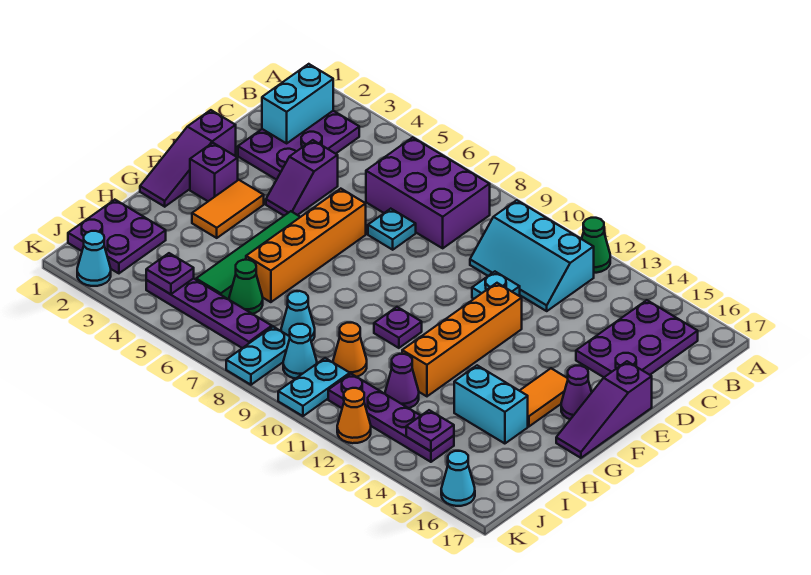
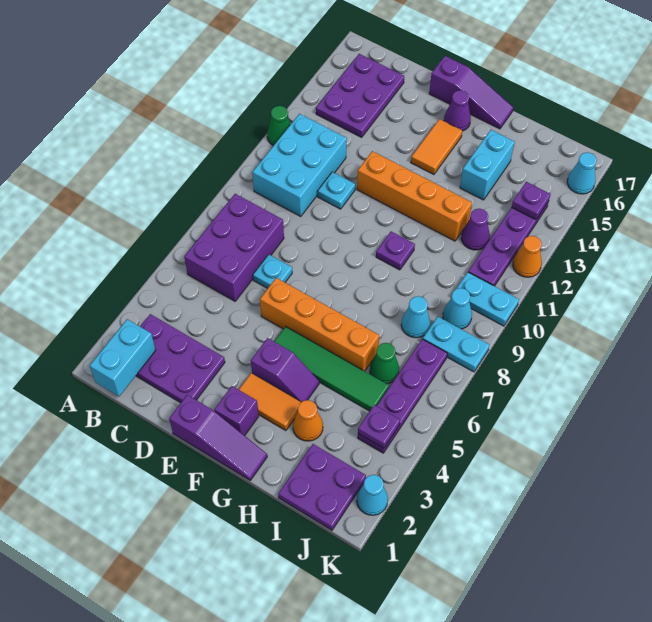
cyan 1x2 brick [262,64,333,143] -> cyan 1x2 brick turned to [90,319,156,396]
cyan 2x3 slope [470,200,594,311] -> cyan 2x3 brick [252,114,347,216]
purple 2x3 plate [576,300,698,377] -> purple 2x3 plate turned to [316,54,404,137]
purple 1x2 slope [266,140,338,216] -> purple 1x2 slope moved to [251,338,319,402]
orange 1x2 tile [520,368,568,426] -> orange 1x2 tile turned to [411,119,462,175]
orange 1x1 cone [333,323,367,377] -> orange 1x1 cone moved to [293,400,323,441]

